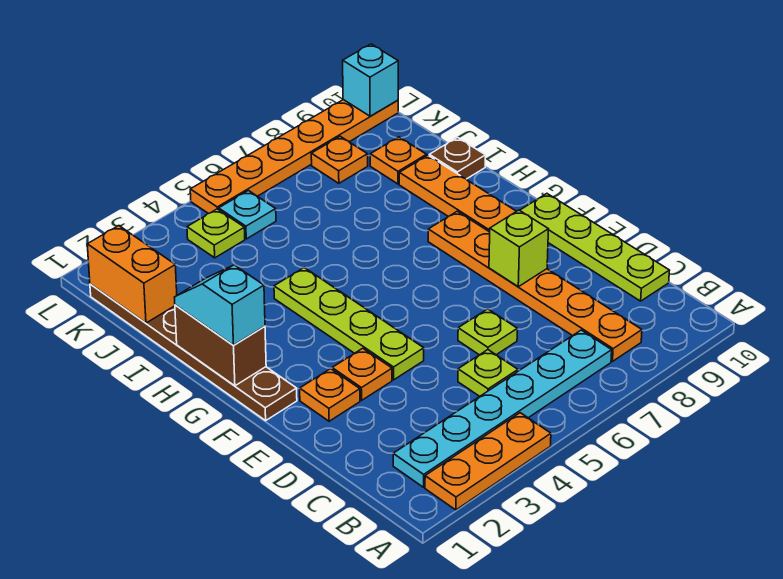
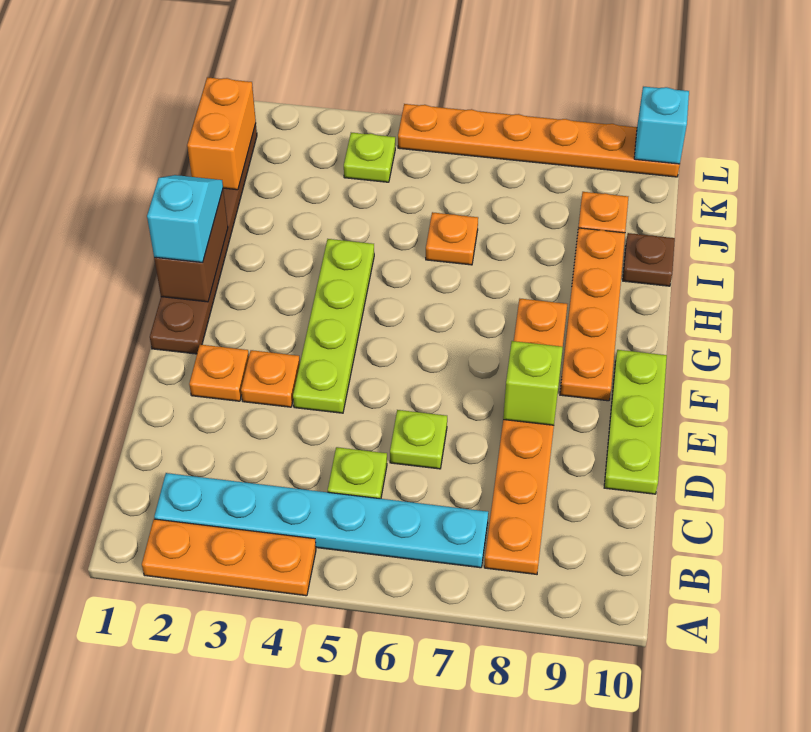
lime 1x4 plate [520,194,670,301] -> lime 1x3 plate [604,350,667,494]
cyan 1x1 plate [219,191,276,239] -> none
orange 1x1 plate [311,136,368,183] -> orange 1x1 plate moved to [426,212,478,265]

